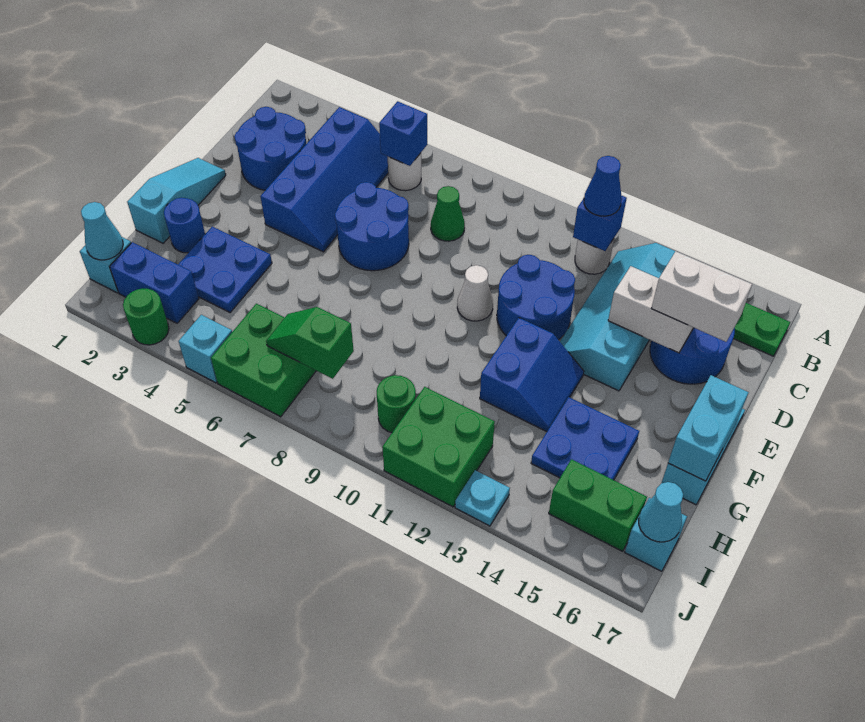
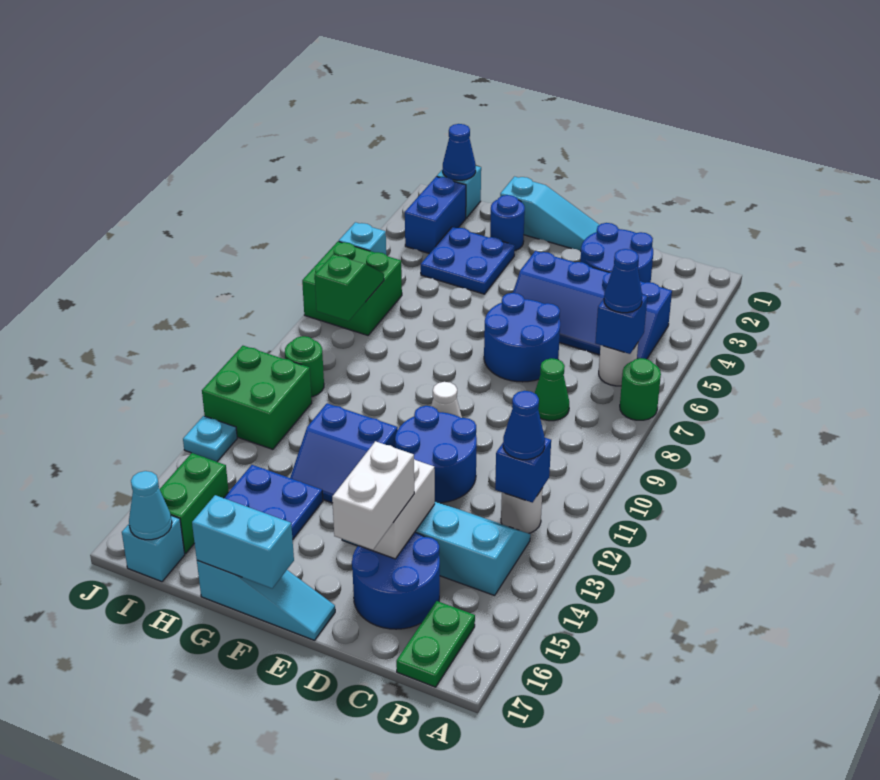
none -> blue 1x1 cone [604,249,642,313]
cyan 1x1 cone [81,202,123,260] -> blue 1x1 cone [443,124,476,180]
green 1x1 round brick [123,288,169,345] -> green 1x1 round brick moved to [620,358,661,420]

